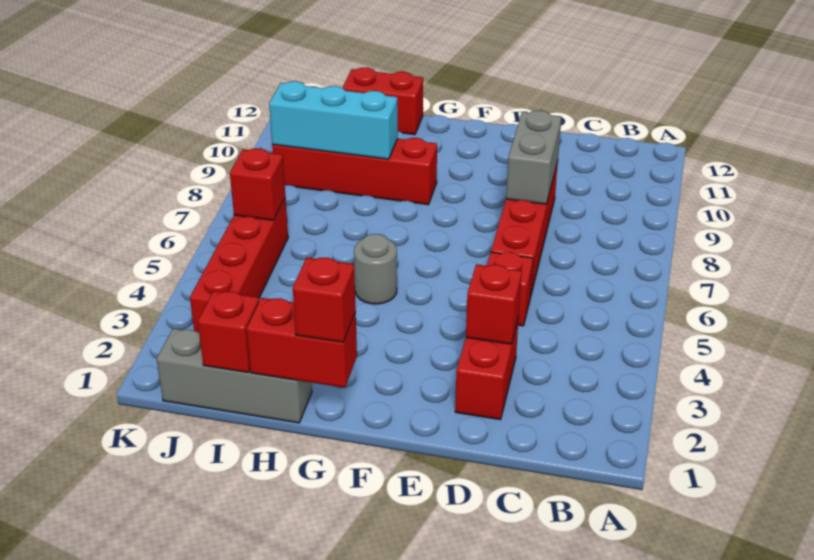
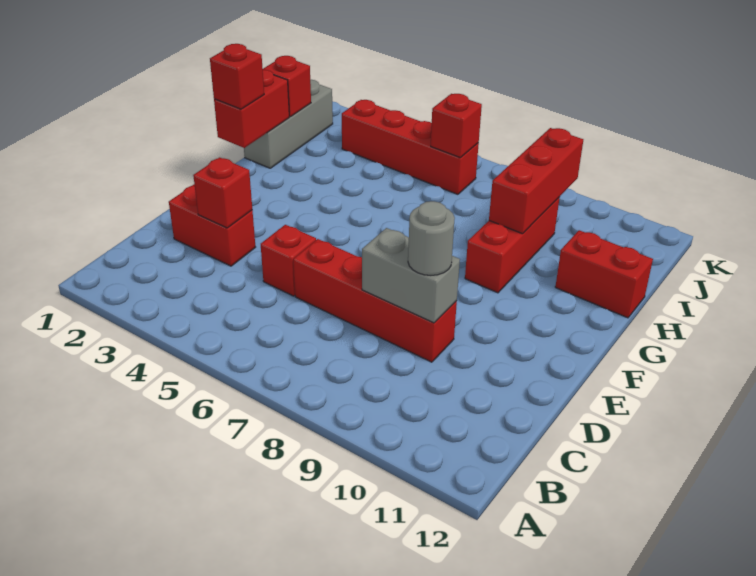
grey 1x1 round brick [354,234,397,304] -> grey 1x1 round brick moved to [408,201,455,275]
red 1x4 brick [272,138,437,205] -> red 1x3 brick [465,197,560,293]
cyan 1x3 brick [269,81,398,159] -> red 1x3 brick [489,128,583,234]
red 1x2 brick [343,67,423,135] -> red 1x2 brick turned to [555,230,653,318]

